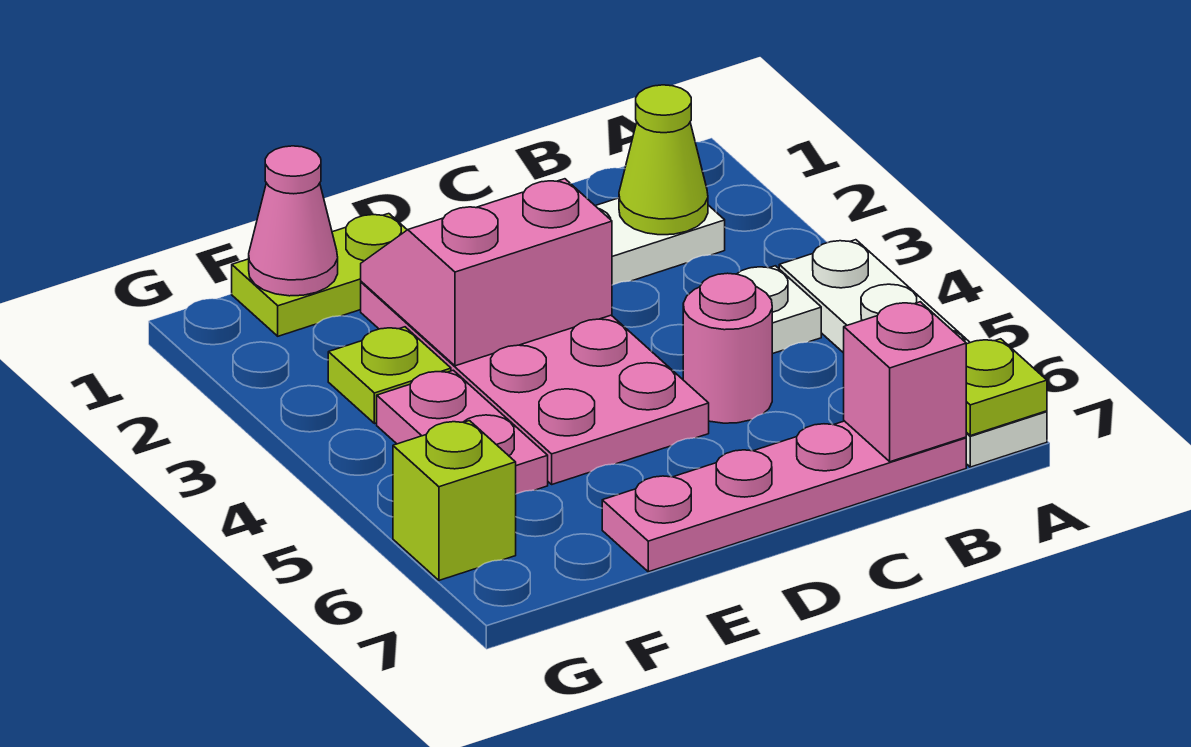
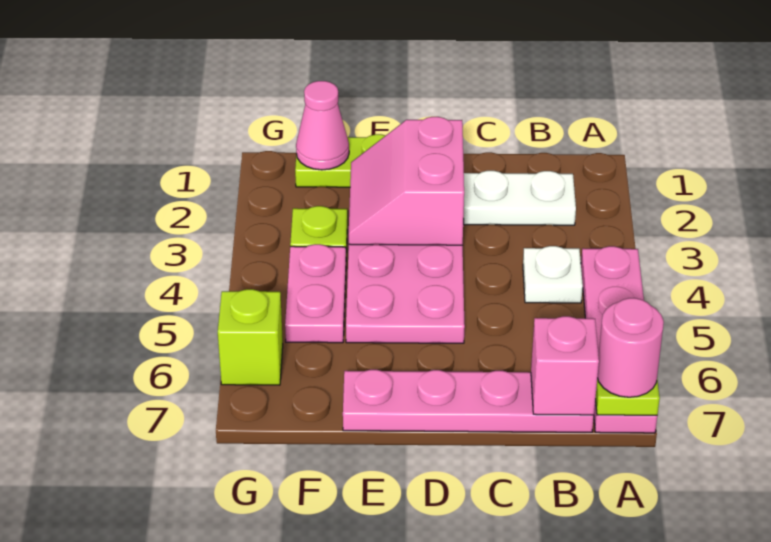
white 1x4 plate [779,240,1047,467] -> pink 1x4 plate [581,246,657,433]
lime 1x1 cone [619,85,708,235] -> none
pink 1x1 round brick [683,273,772,423] -> pink 1x1 round brick moved to [597,298,664,397]
pink 2x2 slope [361,179,612,366] -> pink 2x2 slope turned to [349,117,464,245]

